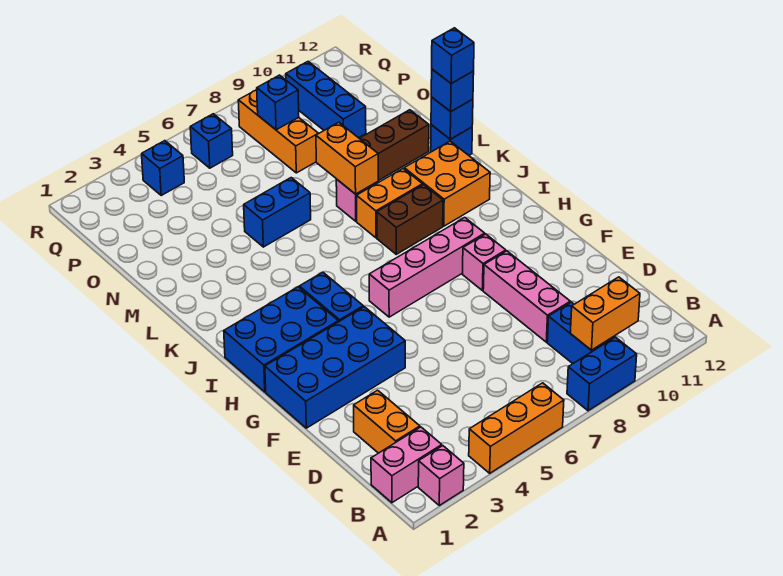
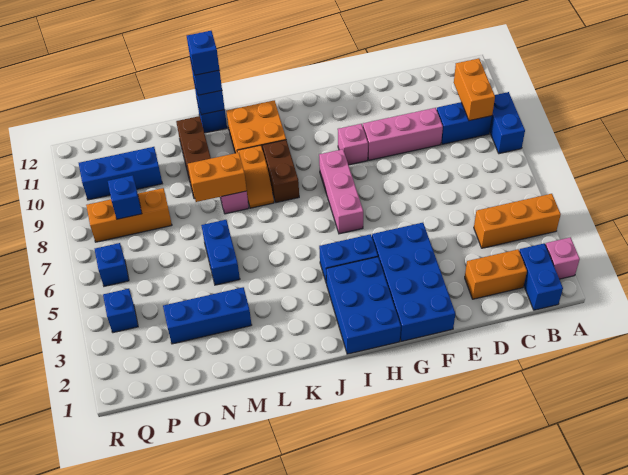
orange 1x3 brick [469,383,564,473] -> orange 1x3 brick turned to [474,194,561,248]
pink 1x2 brick [371,427,442,503] -> blue 1x2 brick [519,243,563,310]
pink 1x4 brick [369,218,485,317] -> pink 1x3 brick [319,149,363,234]
orange 1x2 brick [357,169,423,238] -> orange 1x2 slope [237,145,274,208]
none -> blue 1x3 brick [163,287,252,344]

